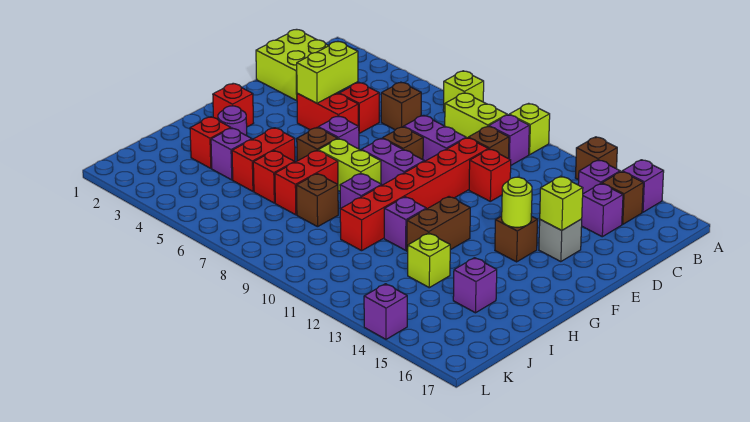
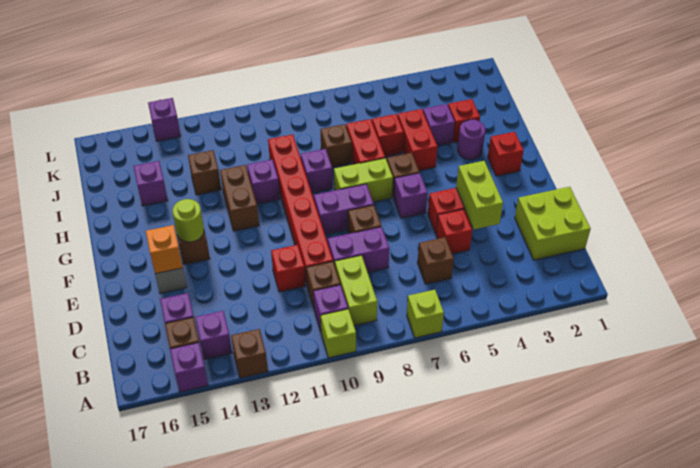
lime 1x2 brick [445,93,507,138] -> lime 1x2 brick turned to [335,255,377,326]
lime 1x1 brick [540,176,583,231] -> orange 1x1 brick [146,225,183,274]
lime 1x1 brick [408,233,450,288] -> brown 1x1 brick [188,150,221,195]

